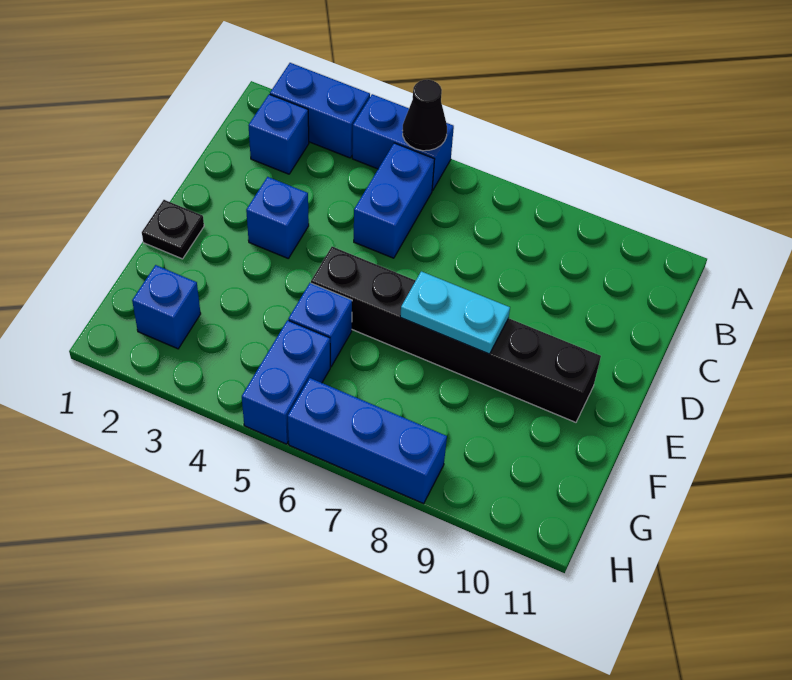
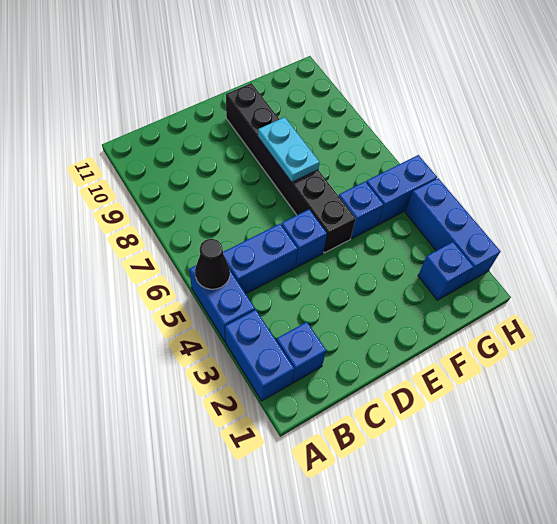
blue 1x1 brick [246,177,309,258] -> blue 1x1 brick moved to [281,209,327,267]
black 1x1 plate [142,200,204,259] -> none
blue 1x3 brick [288,378,447,504] -> blue 1x3 brick moved to [405,178,501,285]

